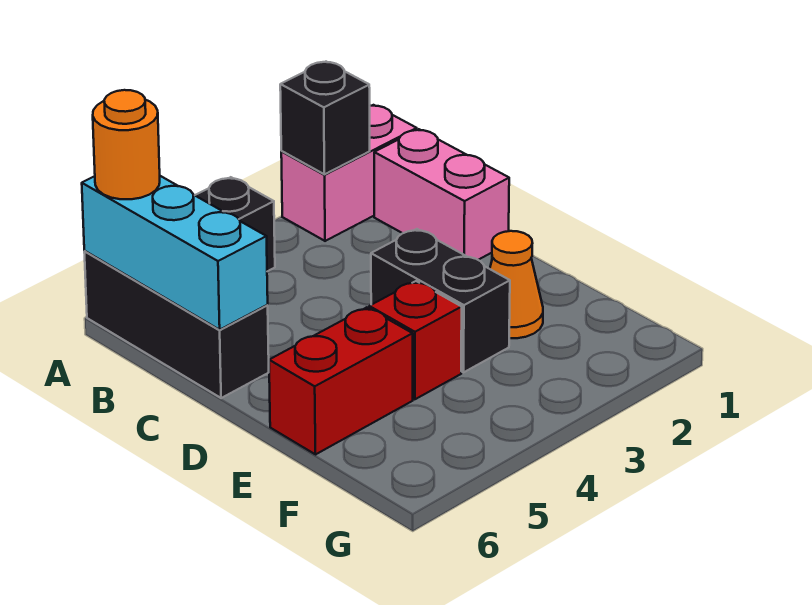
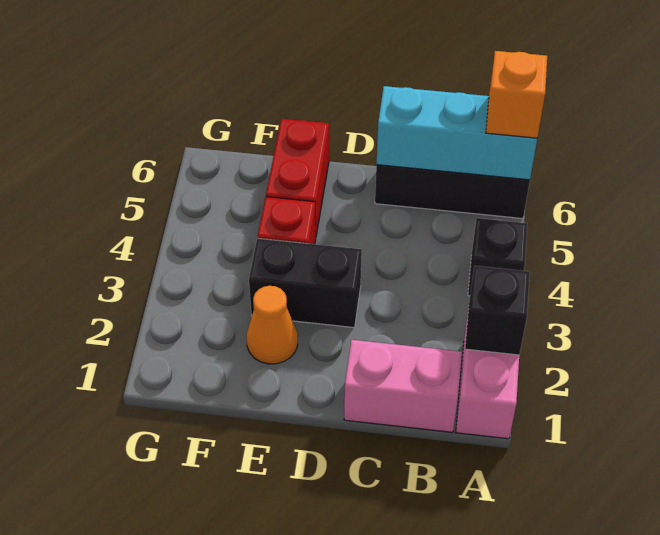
orange 1x1 round brick [93,90,160,199] -> orange 1x1 brick [486,51,547,138]

